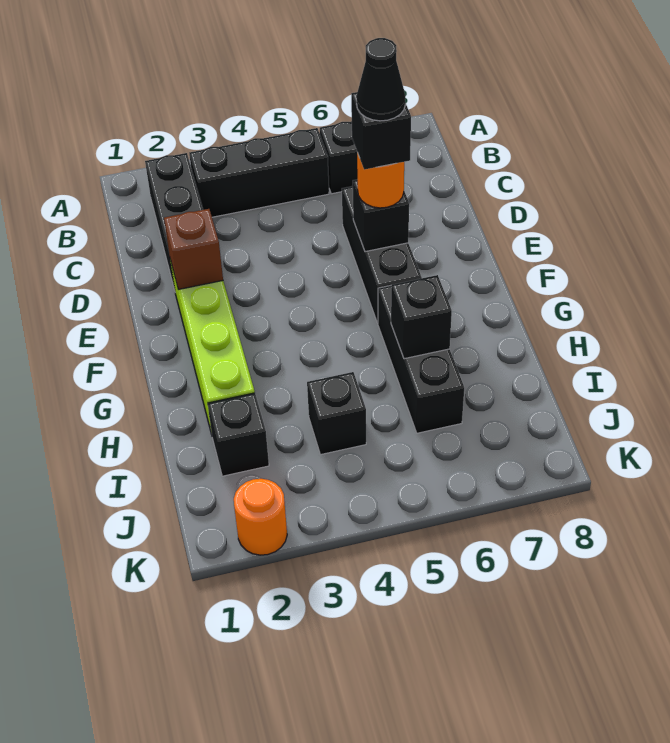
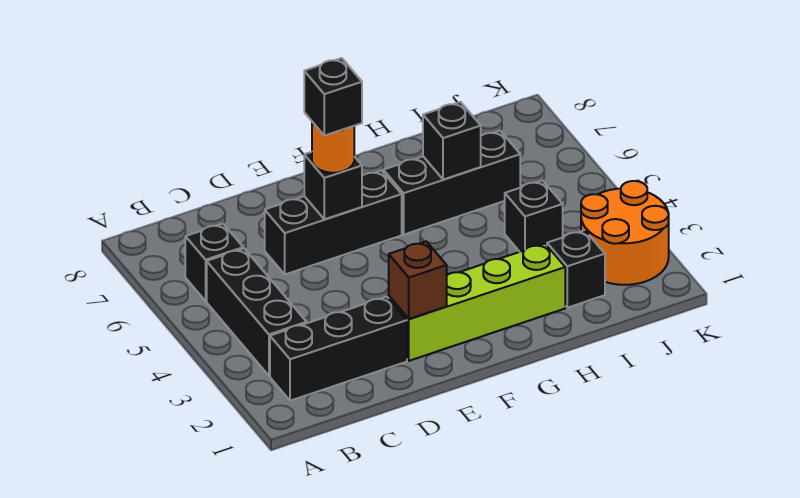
black 1x1 cone [356,38,405,121] -> none
orange 1x1 round brick [234,479,287,555] -> orange 2x2 round brick [581,181,669,285]

